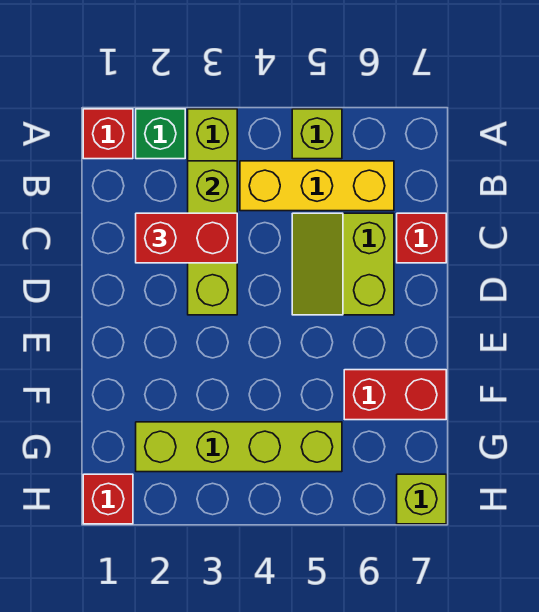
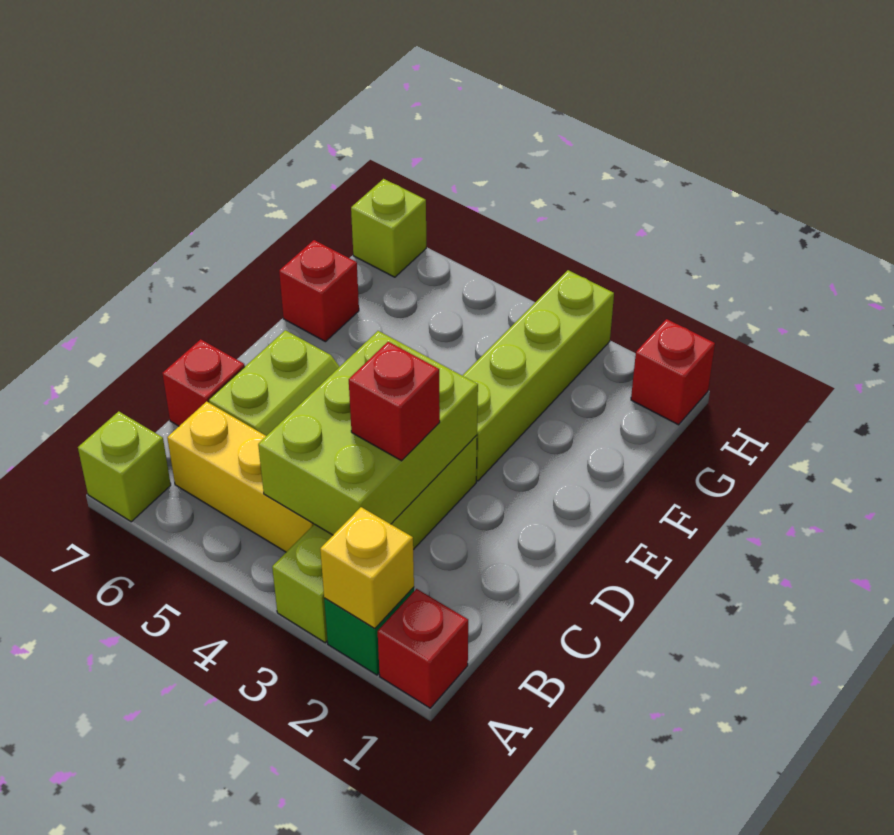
none -> yellow 1x1 brick [320,507,414,629]
lime 1x1 brick [292,109,342,159] -> lime 1x1 brick moved to [78,411,171,522]
lime 1x3 brick [188,161,237,315] -> lime 2x3 brick [258,331,478,535]
red 1x2 brick [136,213,237,263] -> red 1x1 brick [349,342,440,461]
red 1x2 brick [344,370,446,420] -> red 1x1 brick [279,240,359,342]
lime 1x4 brick [136,422,342,472] -> lime 1x4 brick turned to [462,270,614,481]

